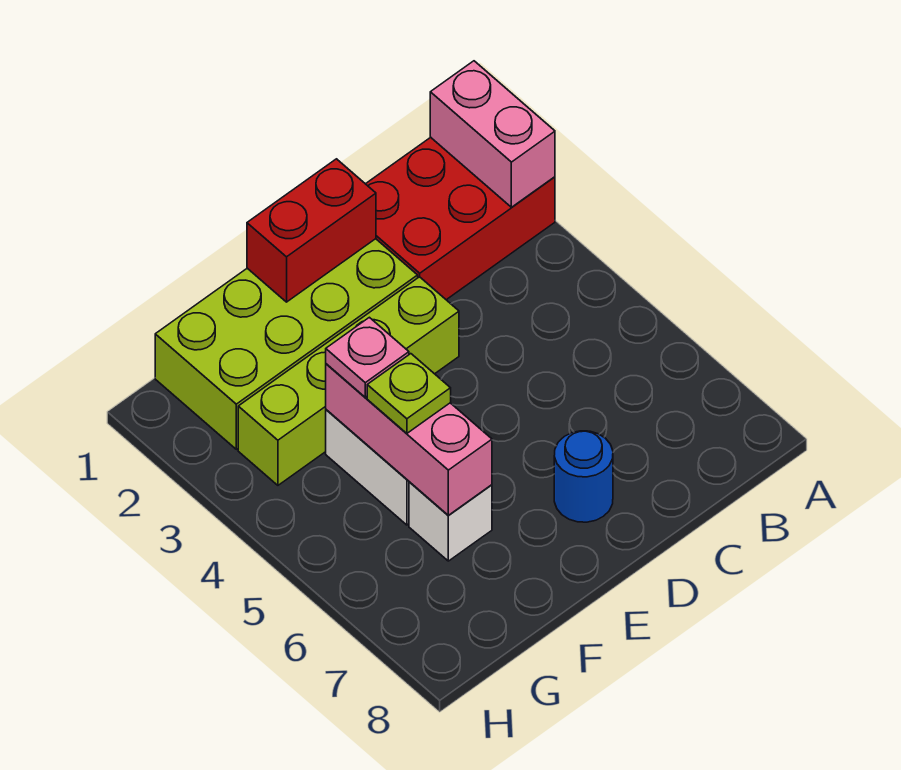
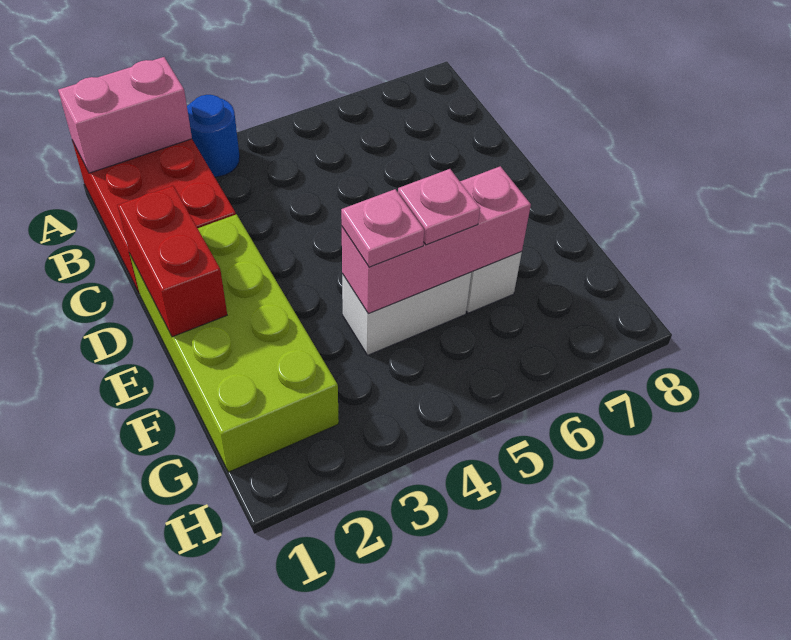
lime 1x4 brick [238,277,459,485] -> none
blue 1x1 round brick [554,431,613,522] -> blue 1x1 round brick moved to [187,95,240,177]
lime 1x1 plate [367,354,451,433] -> pink 1x1 plate [398,169,480,245]

